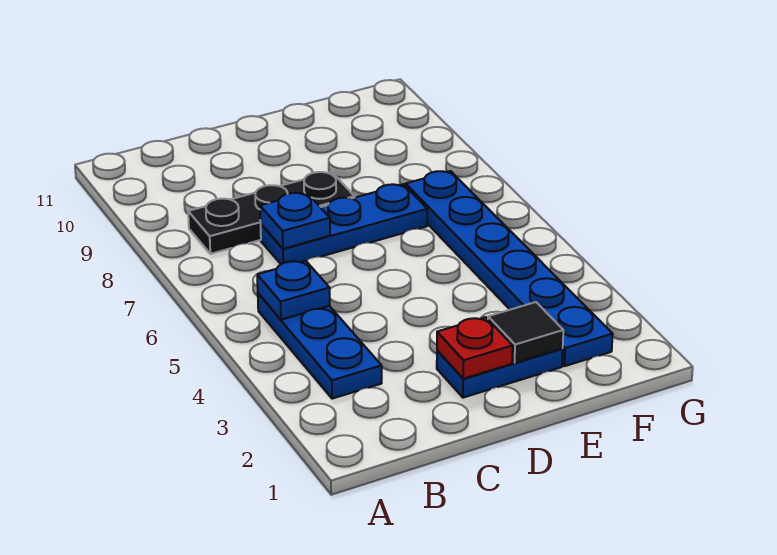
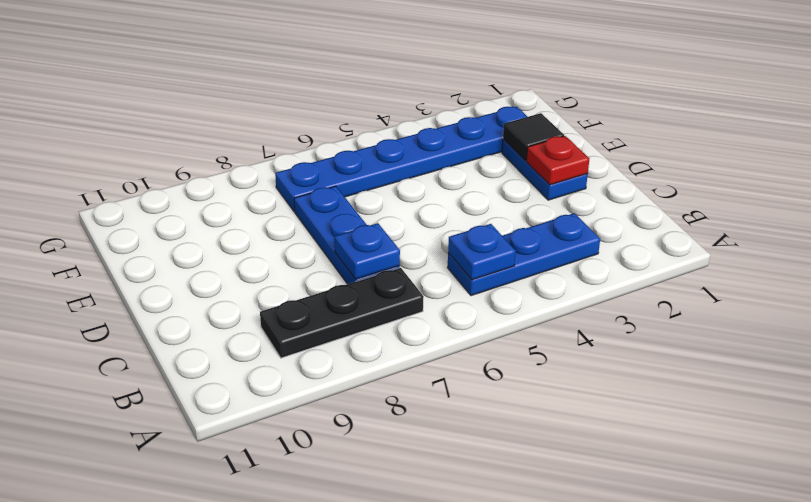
black 1x3 plate [188,172,355,254] -> black 1x3 plate turned to [260,268,424,358]

